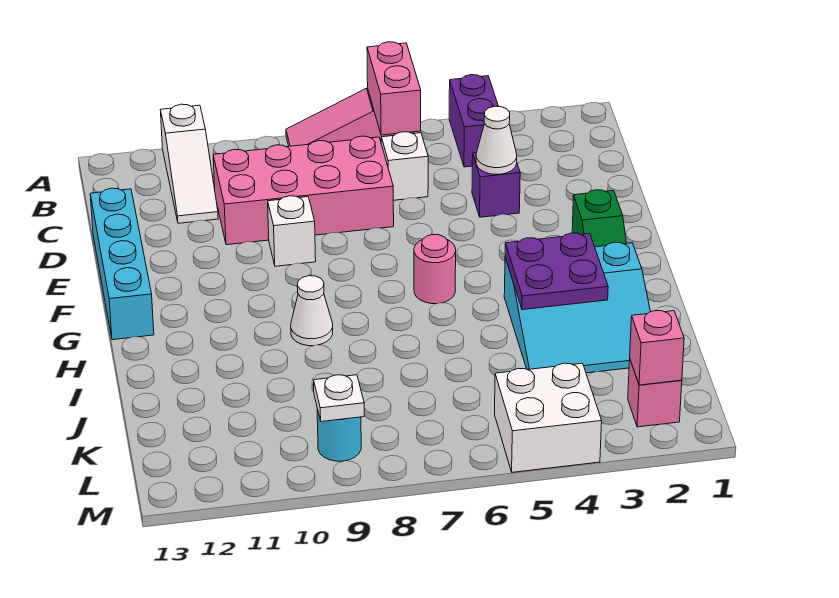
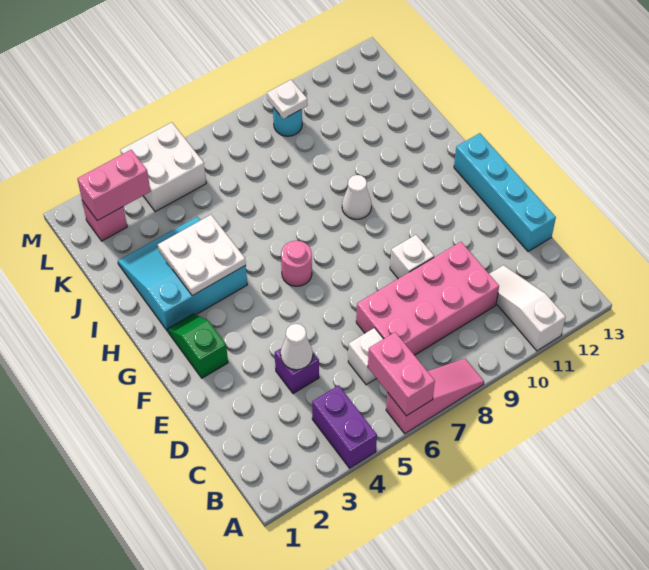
purple 2x2 plate [505,233,608,310] -> white 2x2 plate [158,215,246,296]
pink 1x1 brick [630,311,684,385] -> pink 1x2 brick [77,150,150,221]

